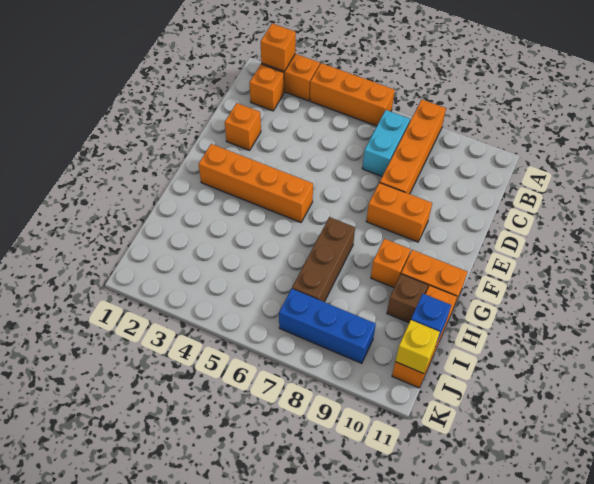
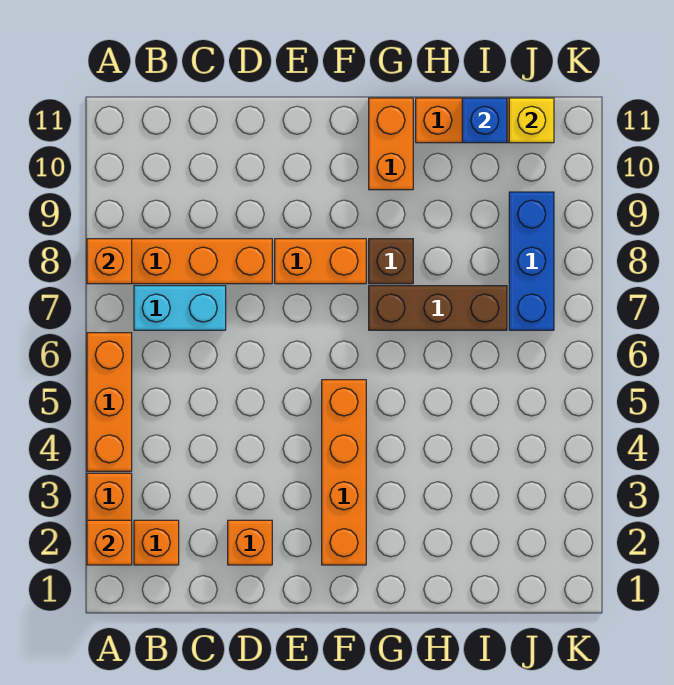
orange 1x2 brick [366,183,432,242] -> orange 1x2 brick turned to [275,239,366,284]
orange 1x1 brick [371,239,411,288] -> orange 1x1 brick moved to [87,239,132,284]
brown 1x1 brick [387,274,428,323] -> brown 1x1 brick moved to [369,239,413,284]

